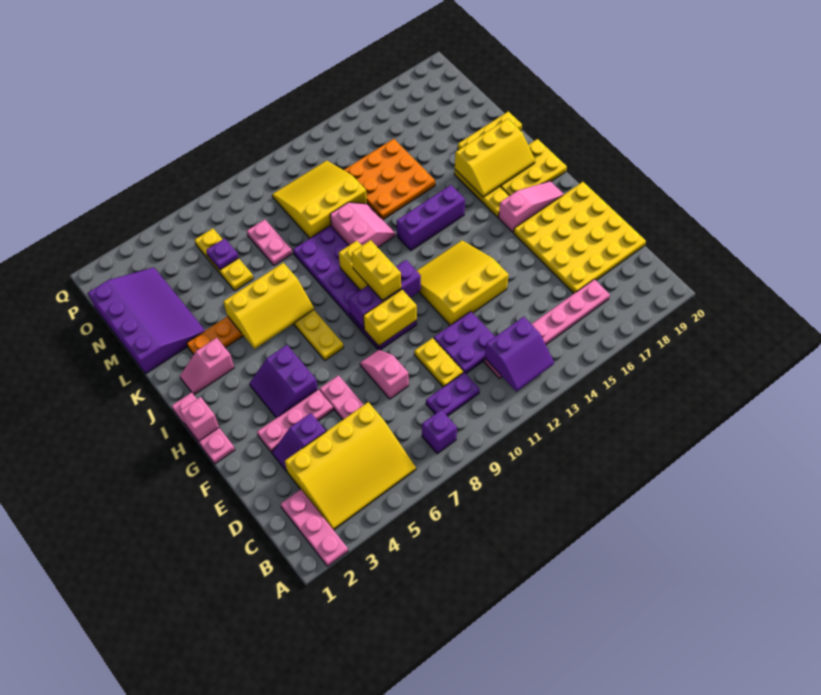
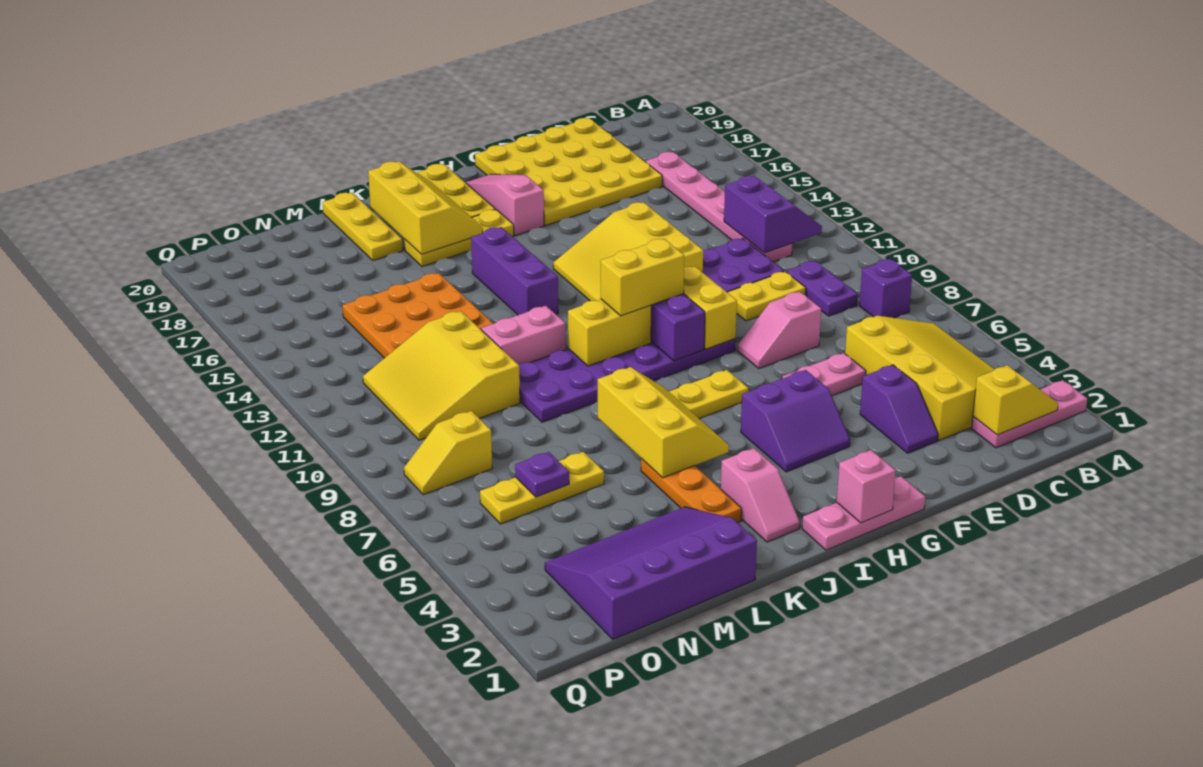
none -> yellow 1x2 slope [973,366,1058,435]
pink 1x3 plate [257,389,333,453] -> none
pink 1x2 plate [247,220,292,266] -> none
none -> yellow 1x2 slope [404,411,492,495]

